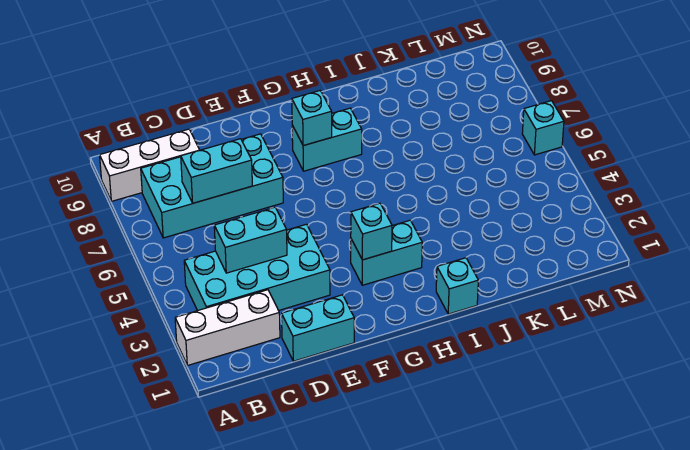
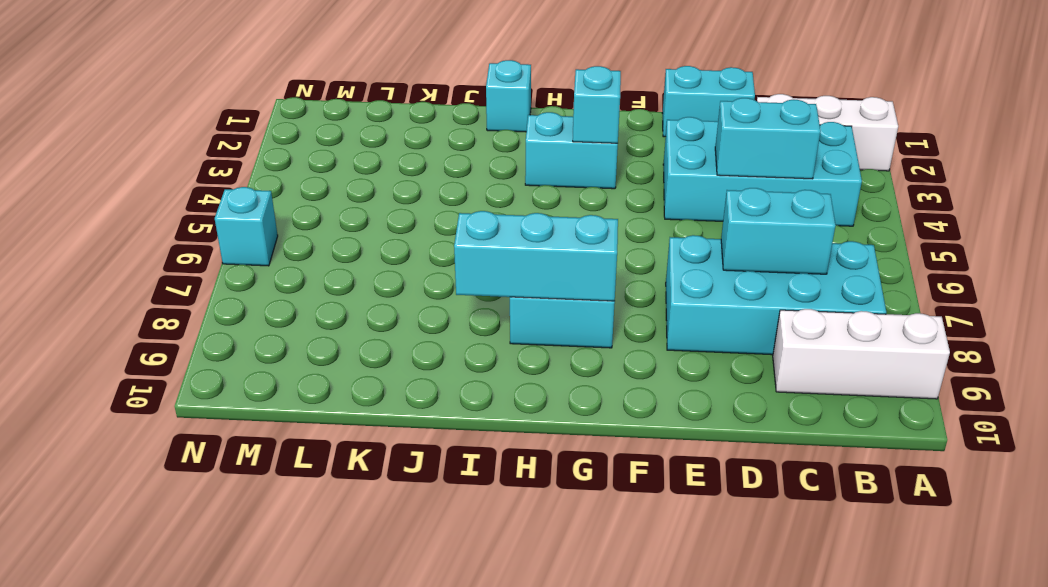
cyan 1x1 brick [292,91,332,146] -> cyan 1x3 brick [454,211,618,301]

